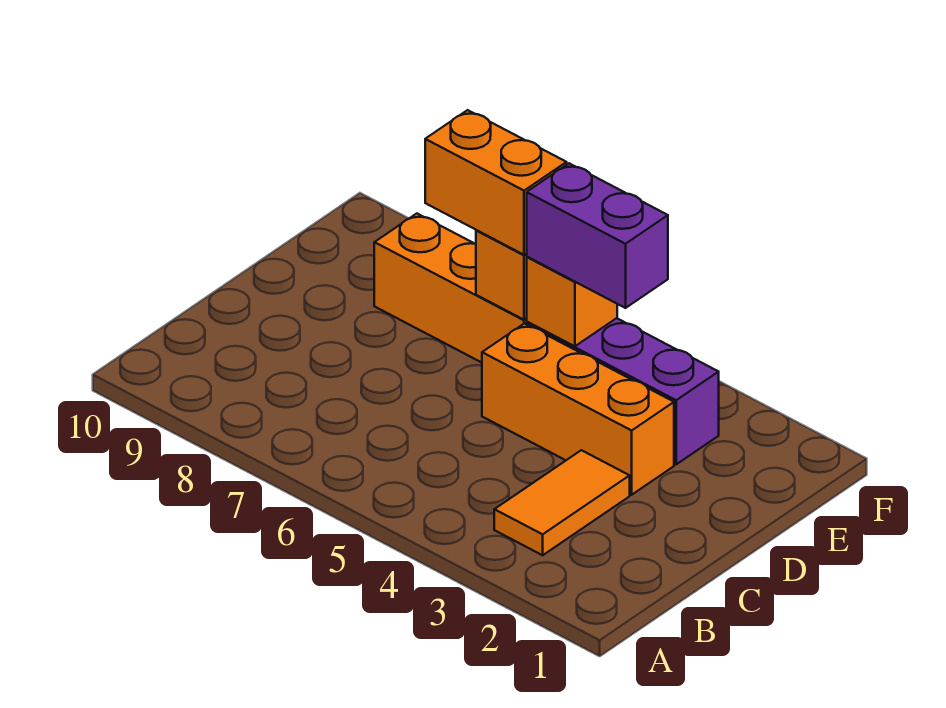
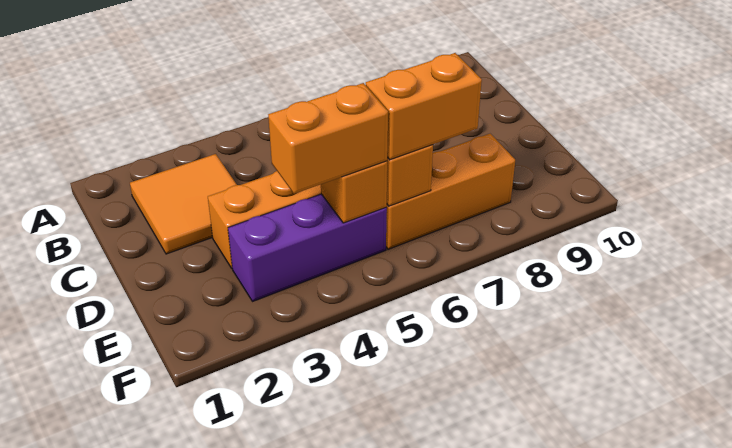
orange 1x2 tile [494,450,630,555] -> orange 2x2 tile [130,154,237,254]
purple 1x2 brick [527,163,668,308] -> orange 1x2 brick [268,83,388,194]

